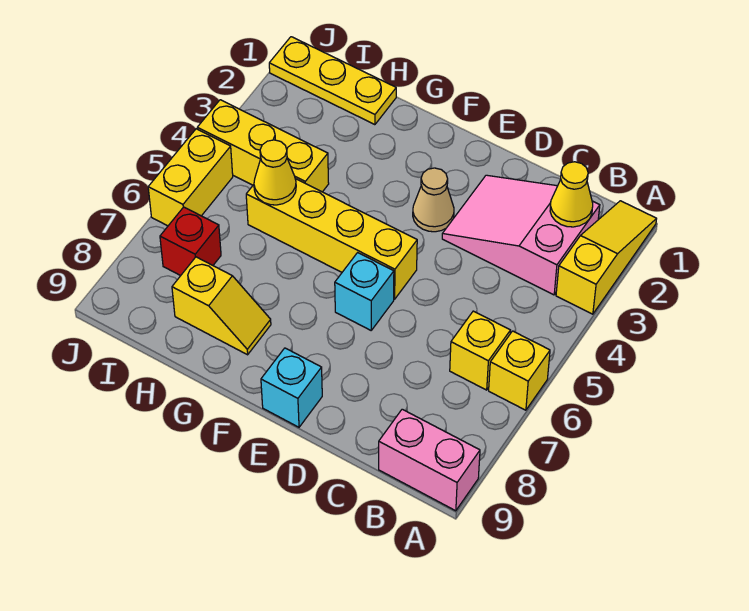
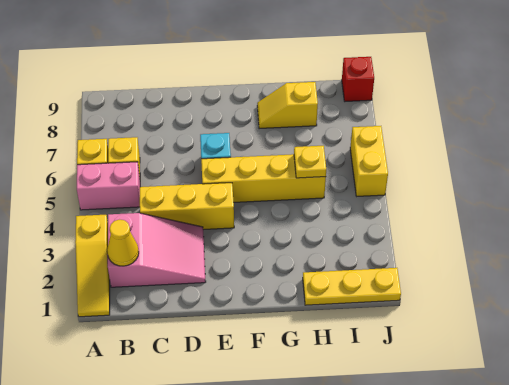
pink 1x2 brick [379,409,480,511] -> pink 1x2 brick moved to [77,162,140,210]
tan 1x1 cone [413,168,454,232] -> none
cyan 1x1 brick [261,348,322,427] -> none
yellow 1x3 brick [197,100,329,192] -> yellow 1x3 brick moved to [140,183,234,230]
yellow 1x1 cone [254,140,296,205] -> yellow 1x1 plate [294,146,326,178]
red 1x1 brick [160,207,221,276] -> red 1x1 brick moved to [342,57,374,101]

